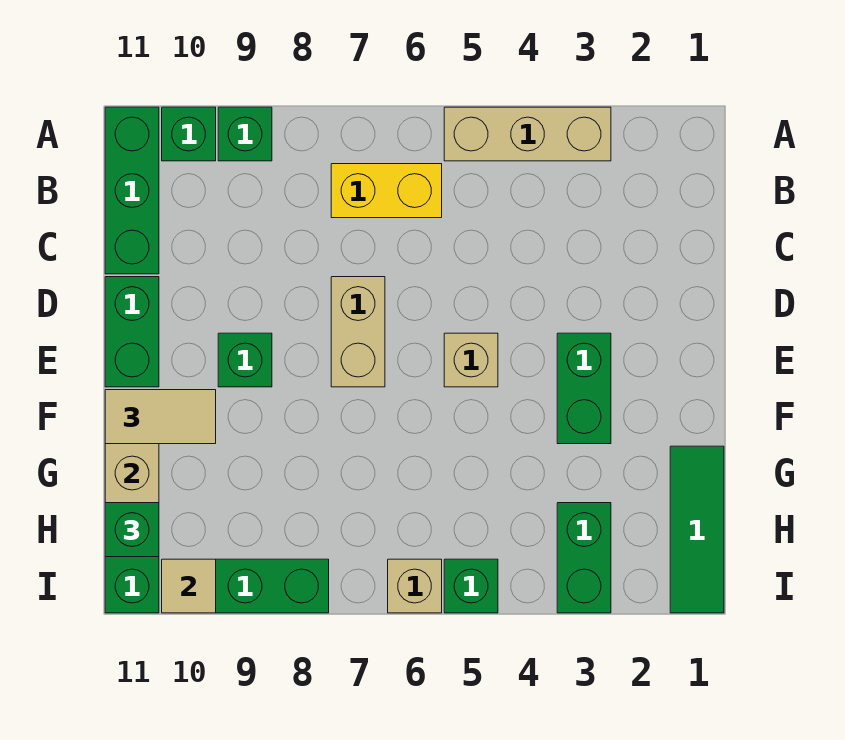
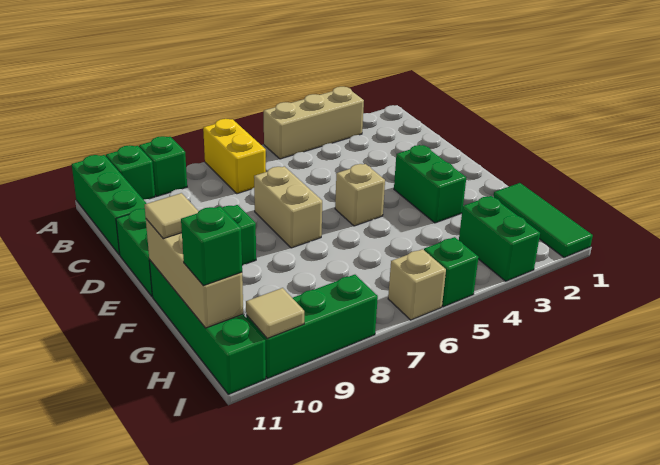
yellow 1x2 brick [331,164,442,218] -> yellow 1x2 brick turned to [203,119,266,194]
tan 1x2 tile [105,390,216,444] -> tan 1x1 tile [145,193,198,239]

